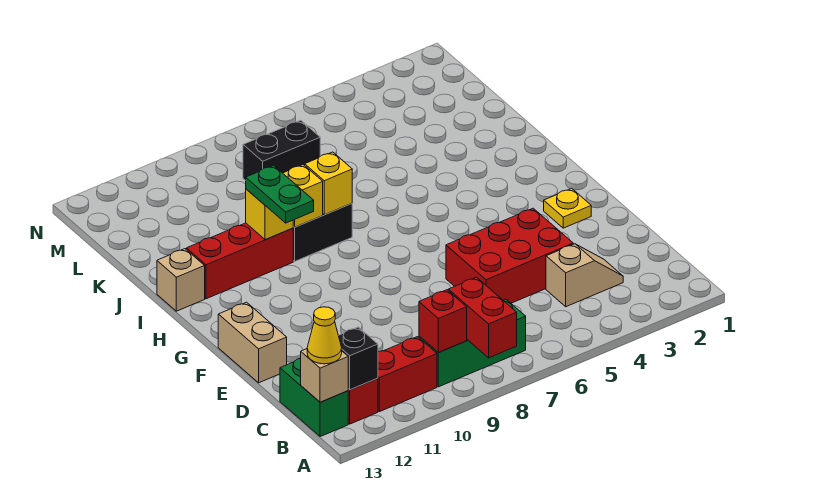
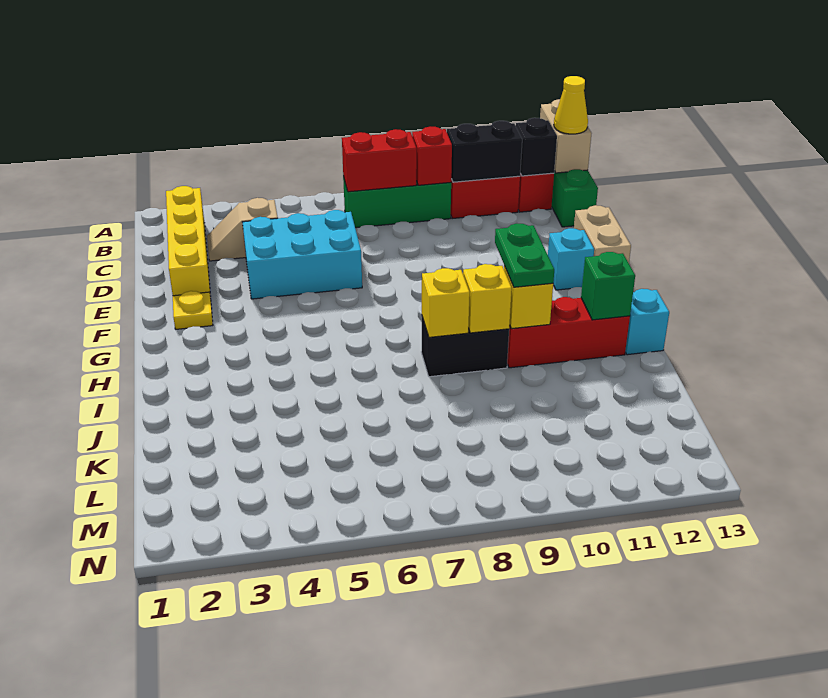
red 1x2 brick [448,277,517,358] -> red 1x2 brick turned to [342,129,417,192]
none -> yellow 1x4 brick [166,186,211,298]
tan 1x1 brick [301,349,348,402] -> tan 1x2 brick [540,99,592,173]
red 2x3 brick [446,208,573,303] -> cyan 2x3 brick [243,210,362,299]
none -> cyan 1x1 brick [548,228,594,290]
none -> green 1x1 brick [581,252,635,320]
tan 1x1 brick [157,249,205,311] -> cyan 1x1 brick [625,289,669,355]
black 1x2 brick [243,120,320,181] -> black 1x2 brick moved to [447,121,522,182]

